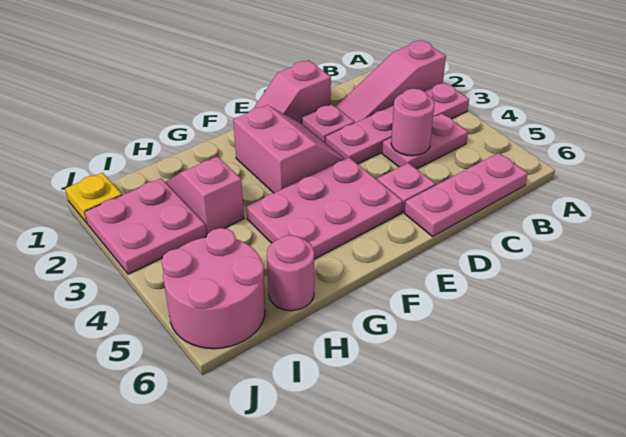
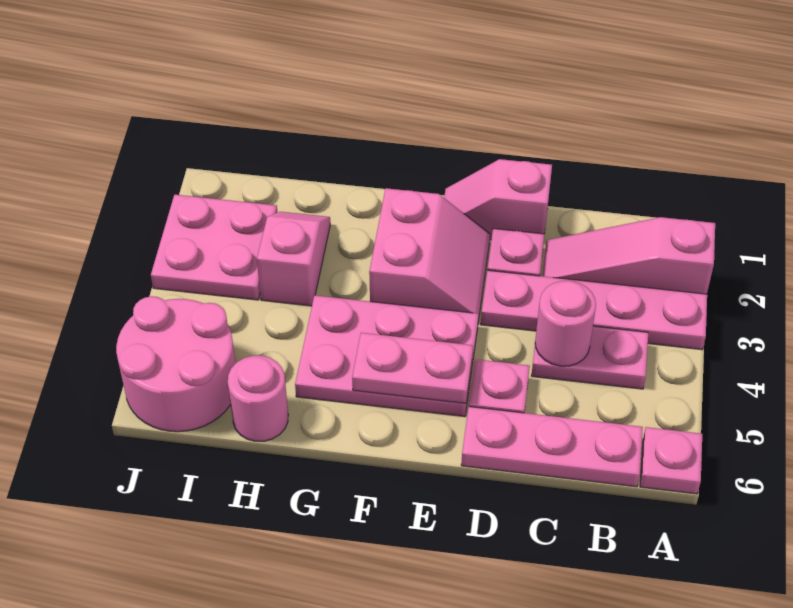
none -> pink 1x1 plate [640,427,702,494]
none -> pink 1x2 plate [352,333,473,403]
yellow 1x1 plate [65,173,122,223] -> none

